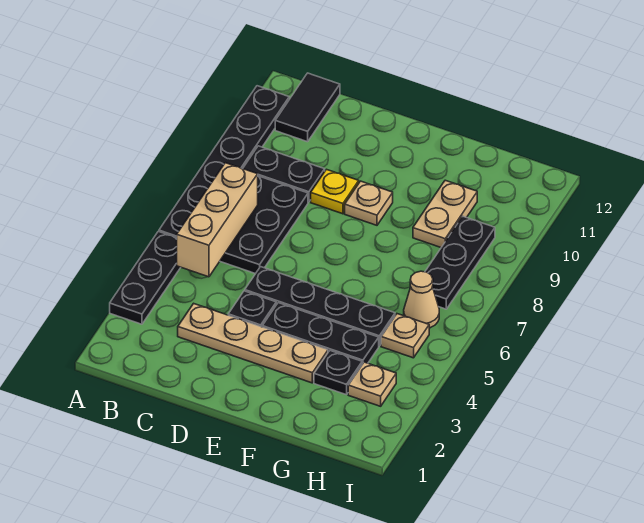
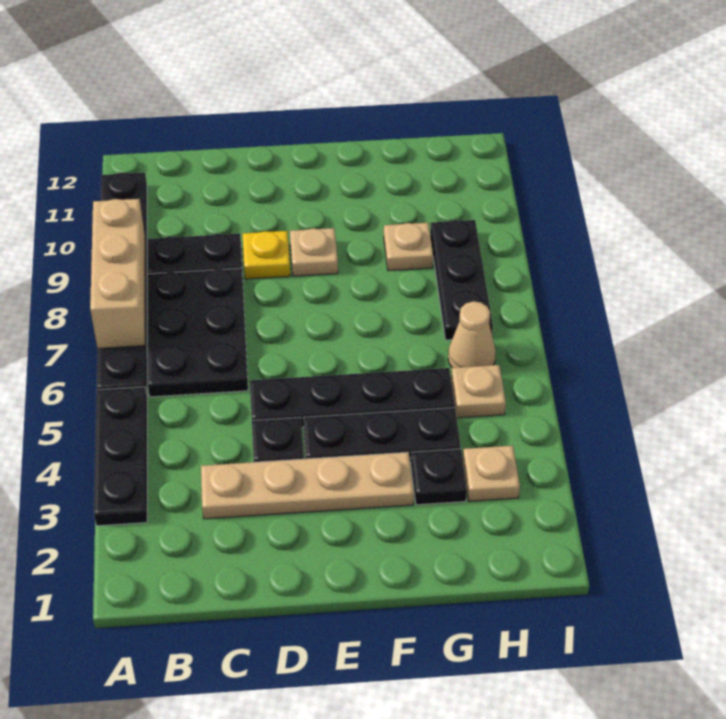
tan 1x3 brick [177,163,258,277] -> tan 1x3 brick moved to [90,199,145,349]
black 1x2 tile [275,73,340,142] -> none
tan 1x2 plate [413,180,477,247] -> tan 1x1 plate [384,223,433,271]

